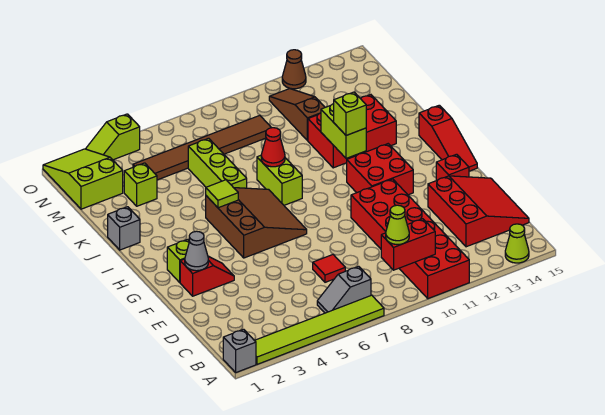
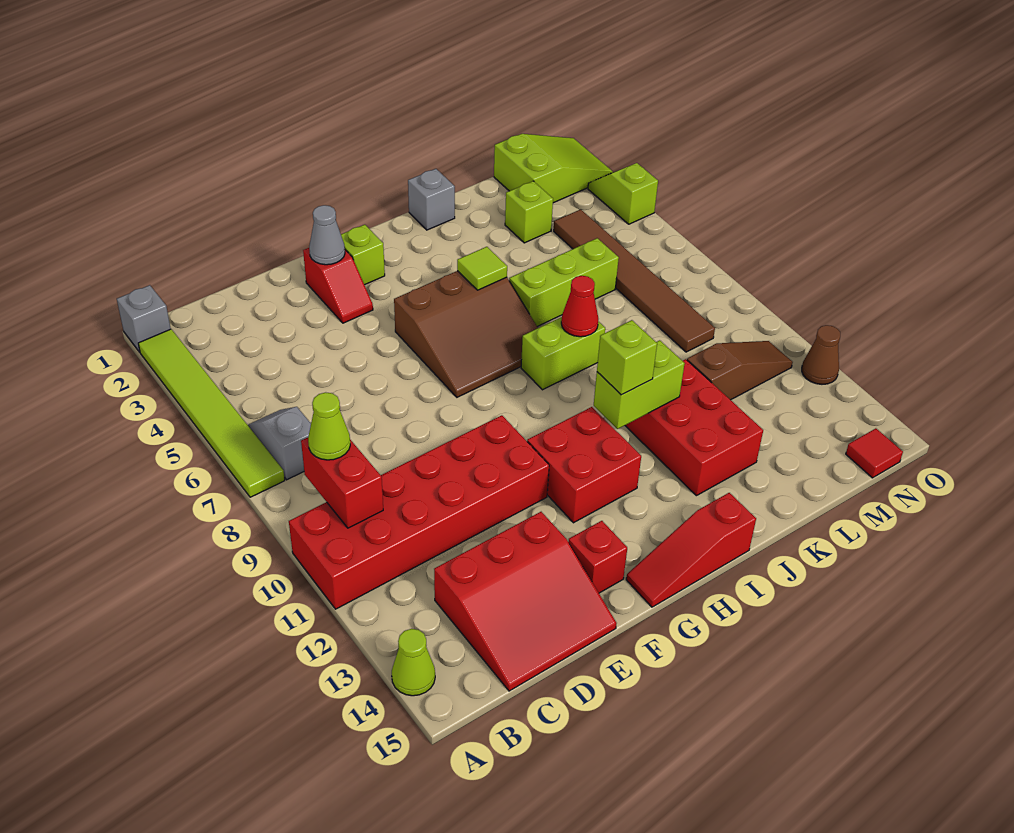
red 1x1 tile [313,255,345,282] -> red 1x1 tile moved to [846,428,903,478]

